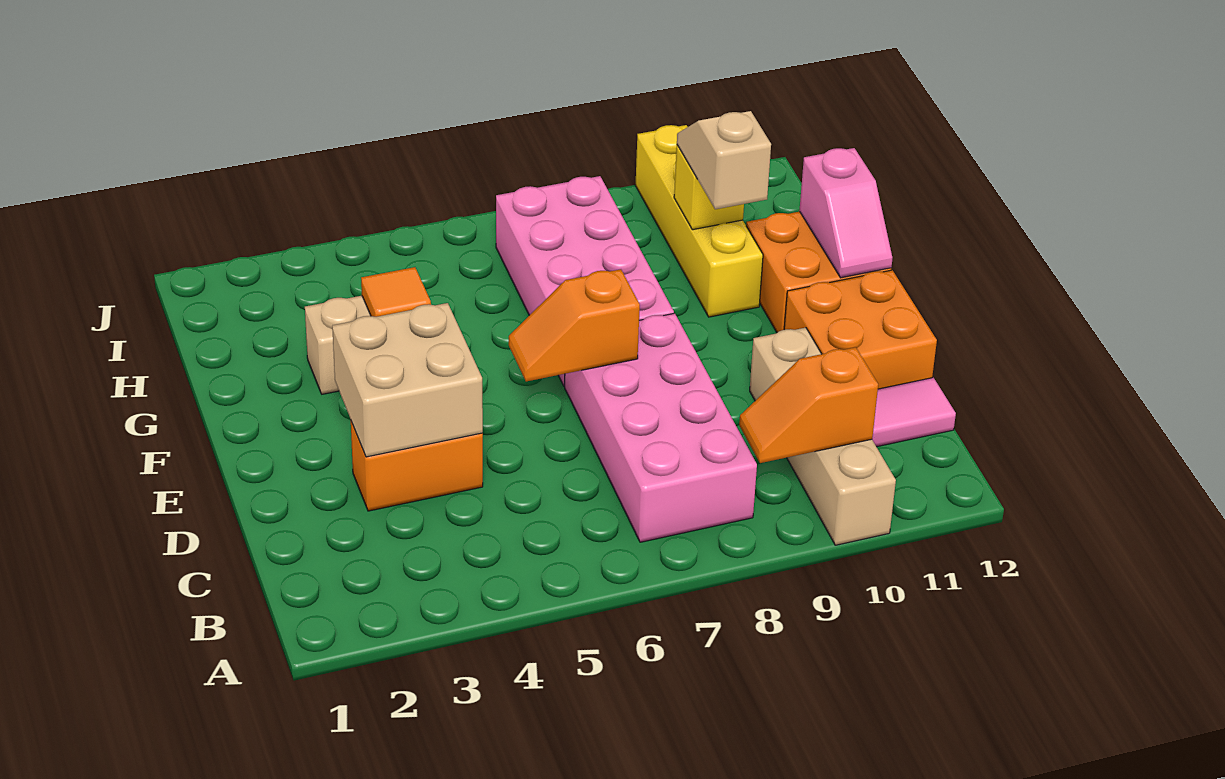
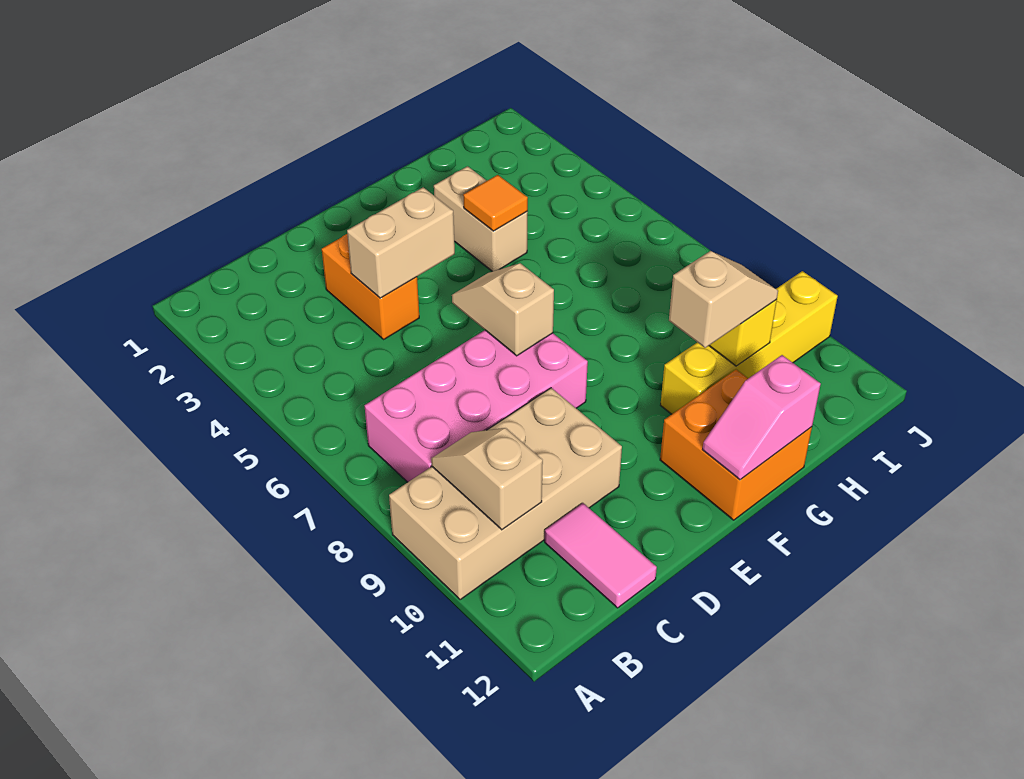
tan 1x4 brick [750,328,896,545] -> tan 2x4 brick [389,388,622,599]
orange 1x2 slope [739,347,878,463] -> tan 1x2 slope [431,428,543,530]
tan 2x2 brick [332,303,483,457] -> tan 1x2 brick [347,187,455,298]
orange 2x2 brick [784,270,937,389] -> none
orange 1x2 slope [509,269,640,381] -> tan 1x2 slope [452,263,554,356]
pink 2x4 brick [496,176,674,386] -> none

